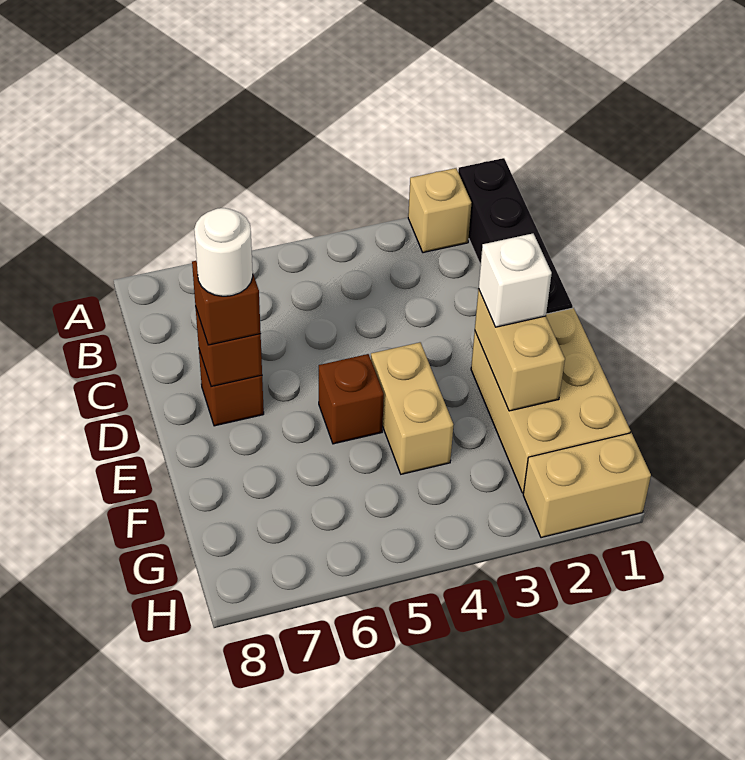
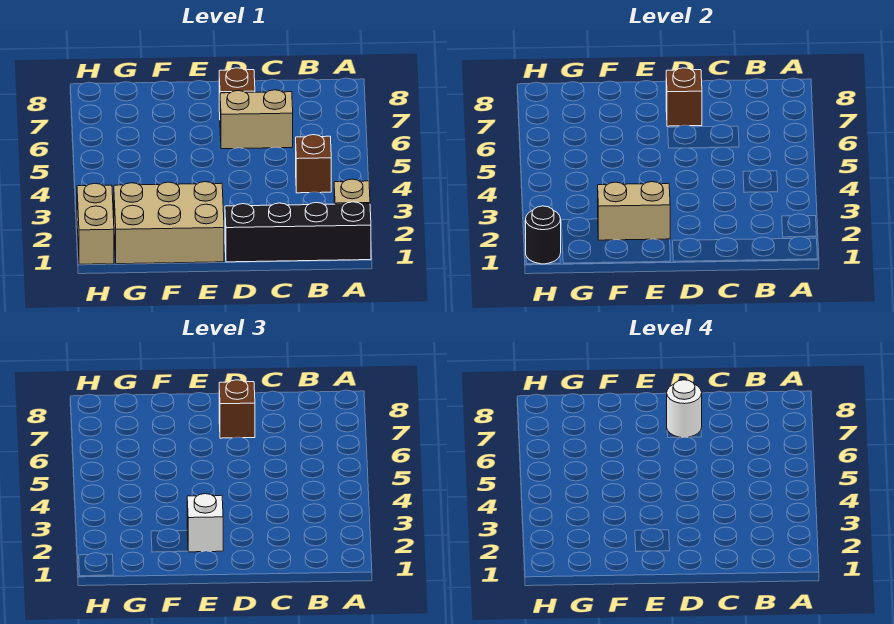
tan 1x2 brick [371,342,453,474] -> tan 1x2 brick moved to [220,90,293,149]
brown 1x1 brick [319,354,384,444] -> brown 1x1 brick moved to [296,135,331,193]
none -> black 1x1 round brick [526,206,561,264]

